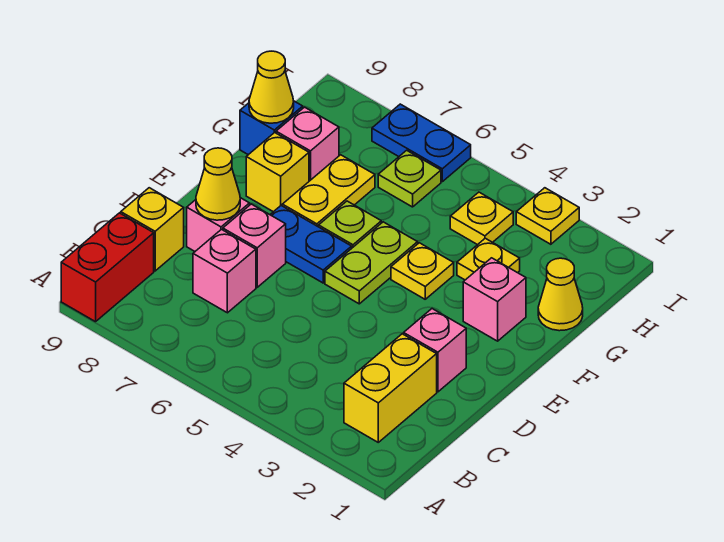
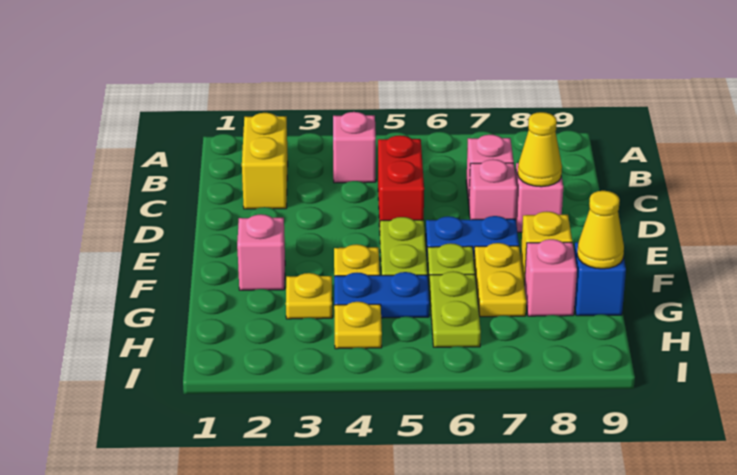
red 1x2 brick [61,213,154,322] -> red 1x2 brick moved to [378,135,424,226]
yellow 1x1 brick [121,188,184,271] -> none
pink 1x1 brick [404,309,466,392] -> pink 1x1 brick moved to [333,112,376,183]
yellow 1x1 cone [538,258,583,331] -> none
lime 1x1 plate [378,150,441,207] -> lime 1x2 plate [429,271,481,347]
yellow 1x1 plate [516,188,579,244] -> none
blue 1x2 plate [372,104,471,182] -> blue 1x2 plate moved to [334,272,429,318]

